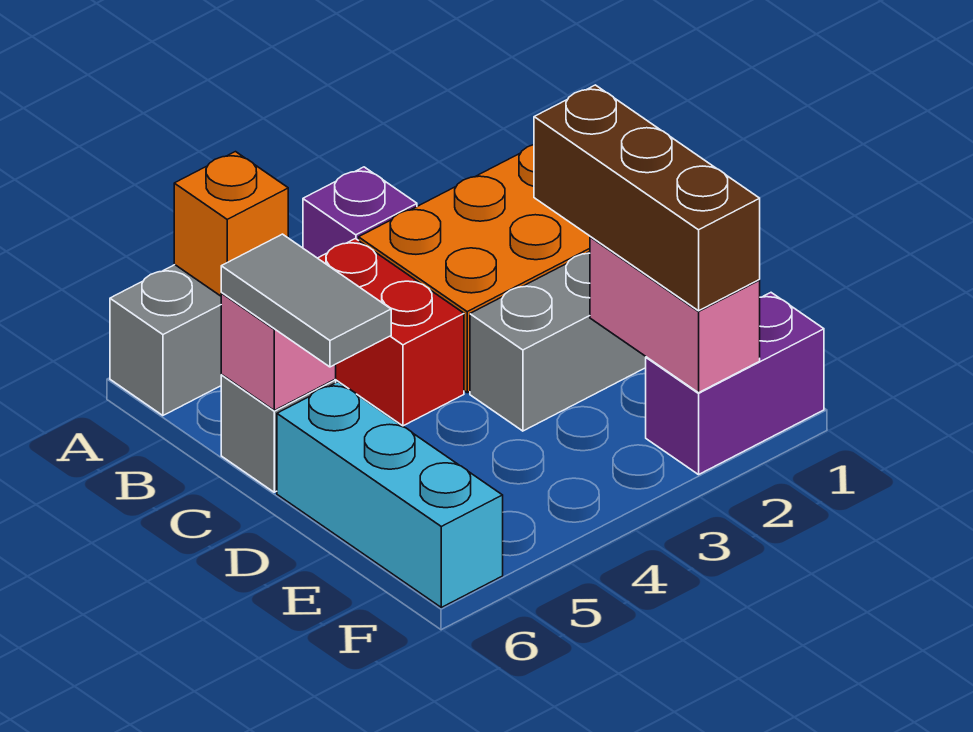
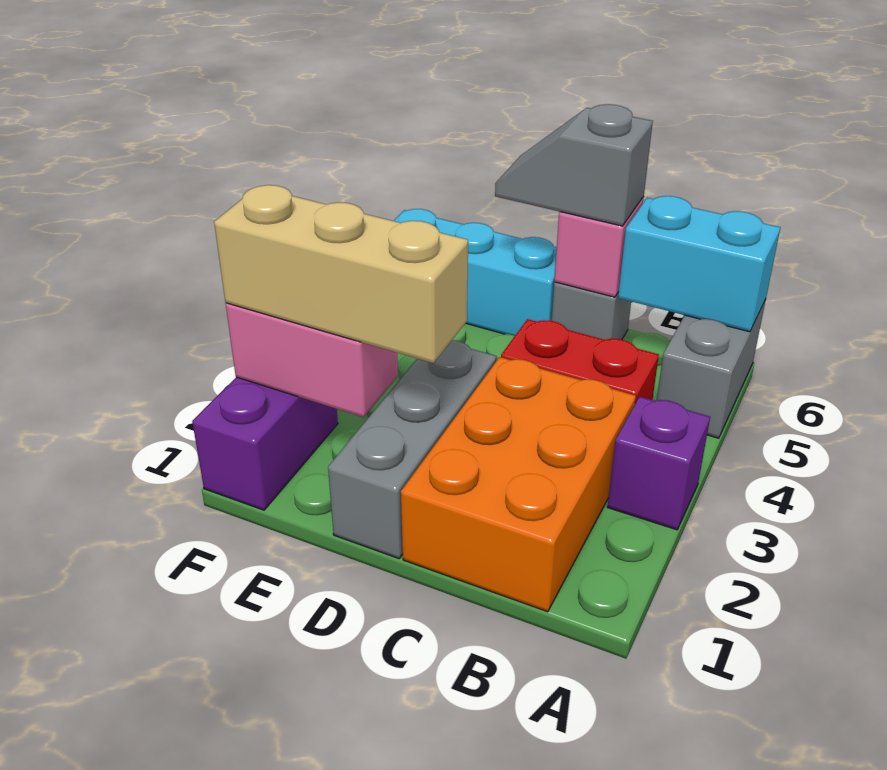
orange 1x1 brick [174,152,288,296] -> none
none -> cyan 1x2 brick [618,196,780,332]
grey 1x2 tile [221,234,391,367] -> grey 1x2 slope [495,104,653,226]
brown 1x3 brick [534,85,760,311] -> tan 1x3 brick [214,185,468,363]

